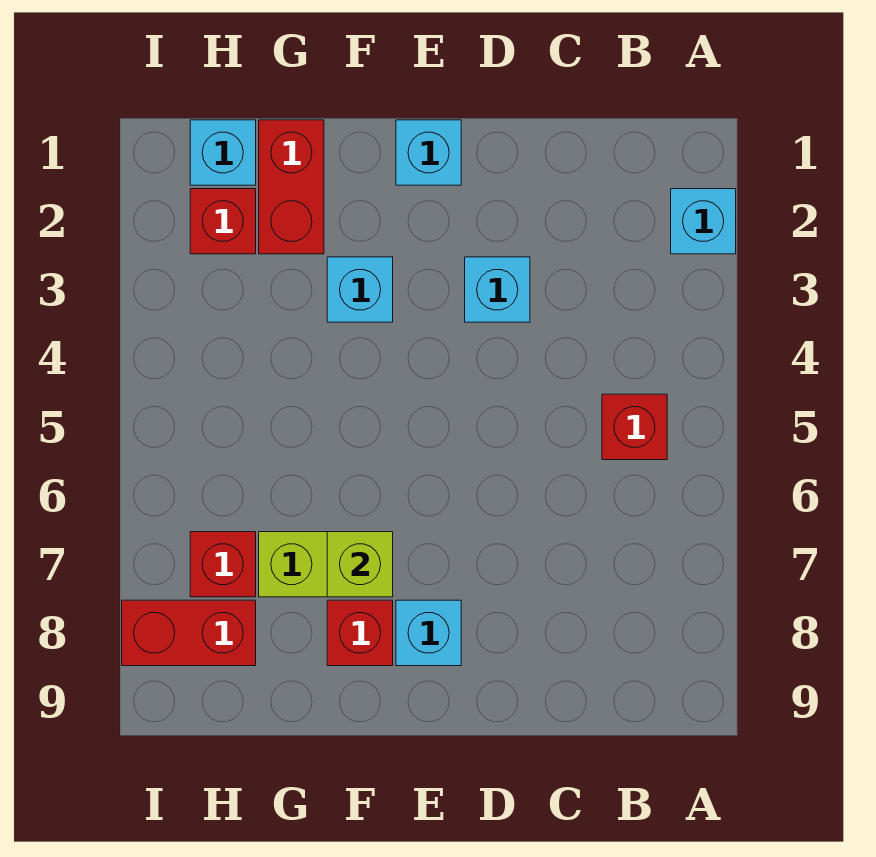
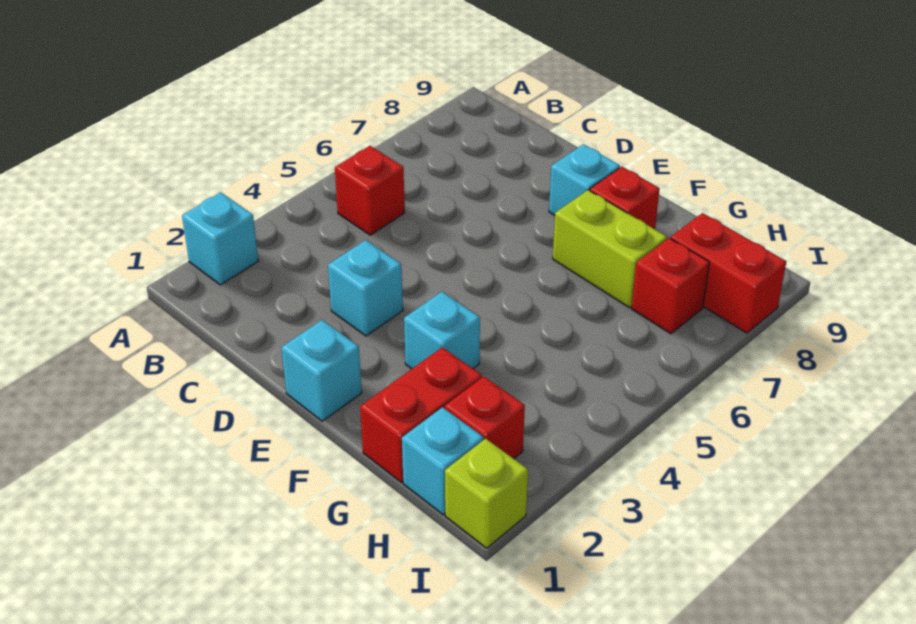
lime 1x1 brick [327,532,393,597] -> lime 1x1 brick moved to [445,439,528,548]

